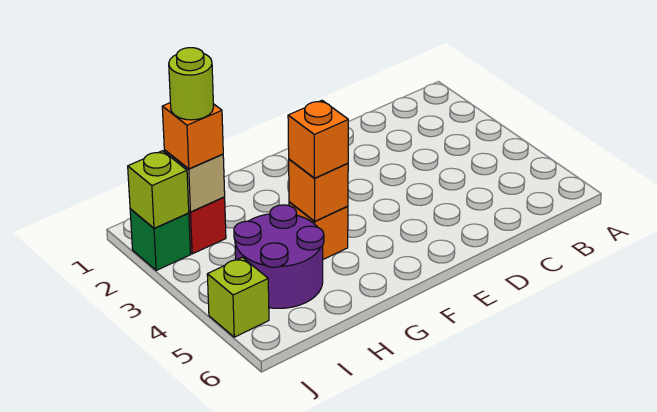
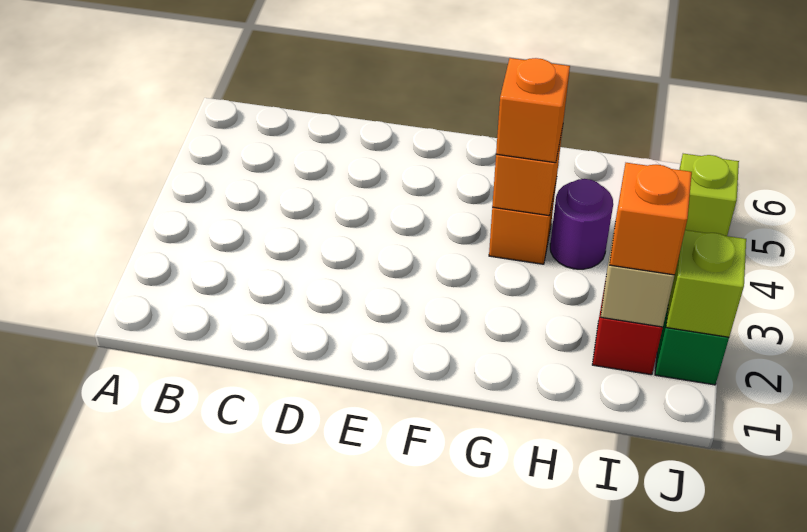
purple 2x2 round brick [234,205,324,308] -> purple 1x1 round brick [550,179,613,269]
lime 1x1 round brick [169,48,214,120] -> none

